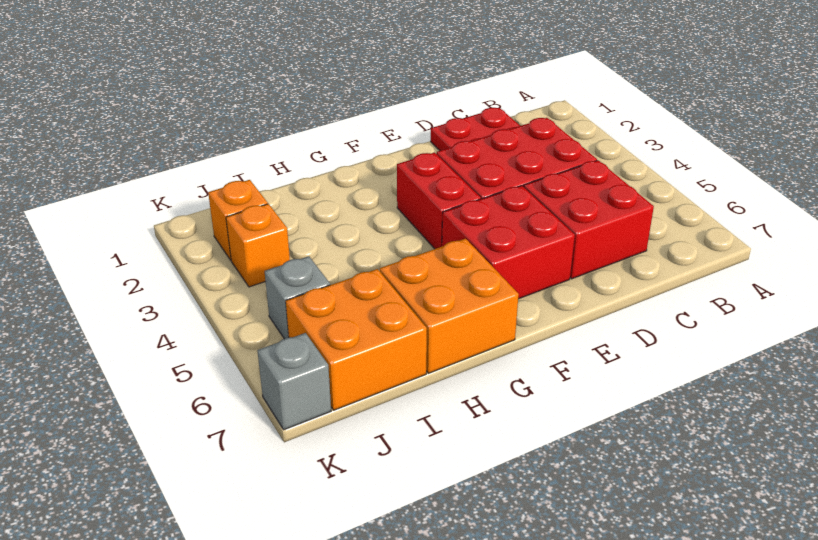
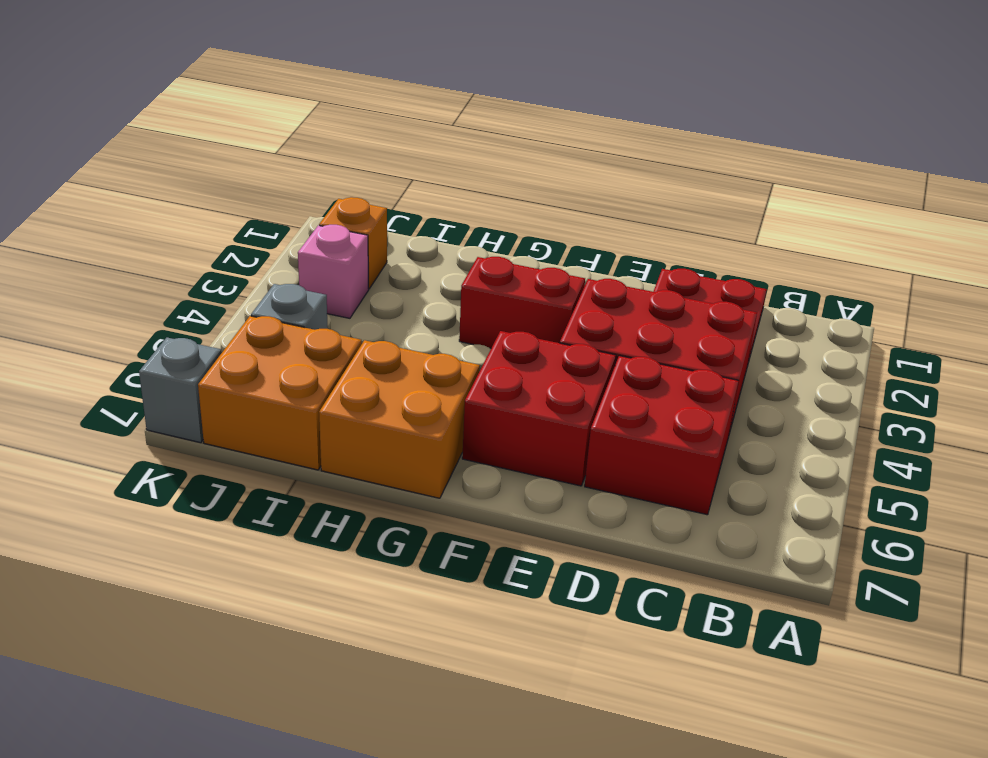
red 1x2 brick [397,153,481,249] -> red 1x2 brick turned to [459,257,585,348]
orange 1x1 brick [226,204,290,287] -> pink 1x1 brick [298,225,369,318]

